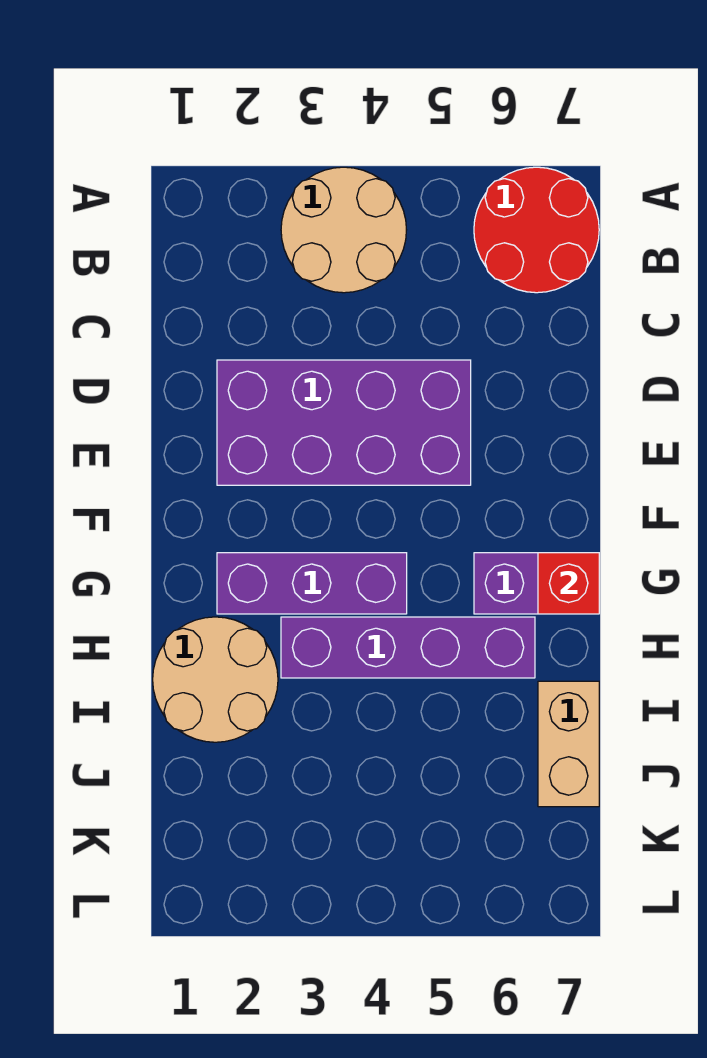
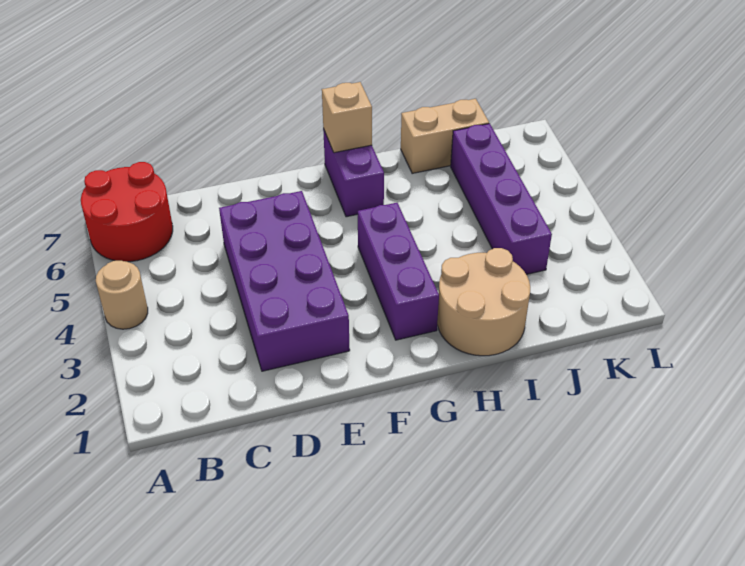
tan 2x2 round brick [281,167,406,293] -> tan 1x1 round brick [96,261,148,329]
red 1x1 brick [538,553,599,614] -> tan 1x1 brick [322,82,372,153]
purple 1x4 brick [281,617,535,678] -> purple 1x4 brick moved to [451,124,552,274]

